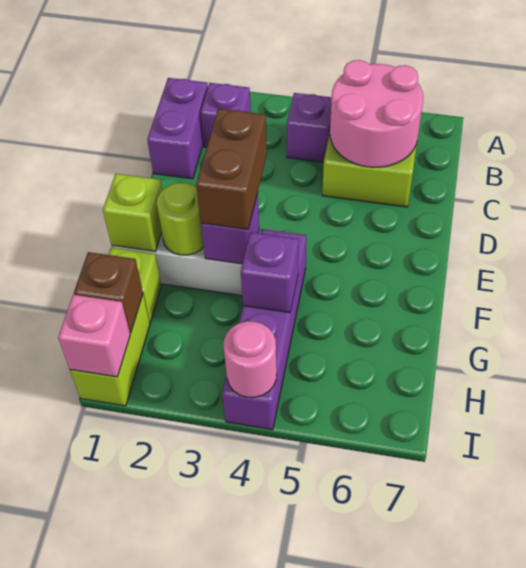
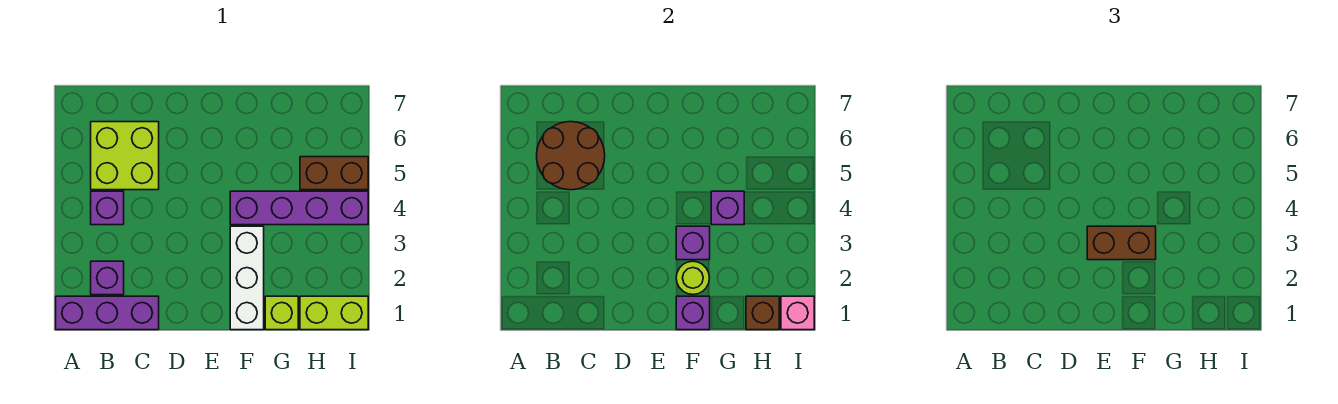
purple 1x2 brick [147,78,208,179] -> purple 1x3 brick [56,296,159,330]
pink 2x2 round brick [330,60,423,167] -> brown 2x2 round brick [537,122,605,190]
lime 1x1 brick [103,174,162,251] -> purple 1x1 brick [676,296,710,330]
none -> brown 1x2 brick [300,157,368,190]
pink 1x1 round brick [224,321,277,397] -> none

